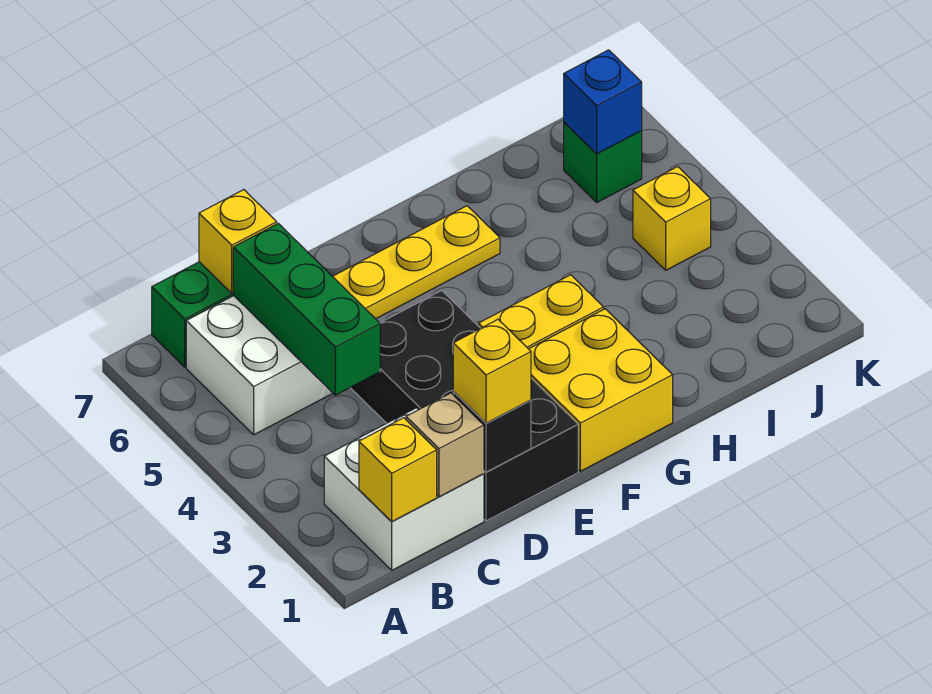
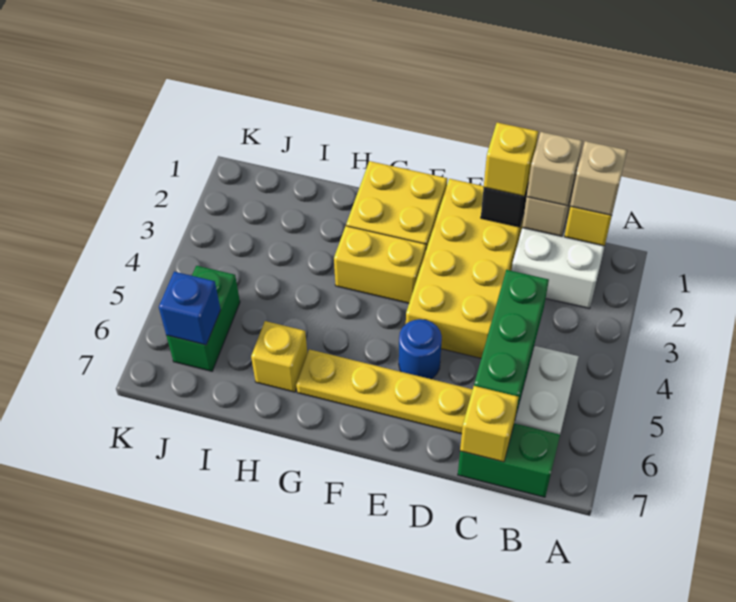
none -> tan 1x1 brick [570,141,627,216]
none -> tan 1x1 brick [527,132,582,206]
black 2x4 brick [350,291,578,521] -> yellow 2x4 brick [406,179,524,358]
none -> blue 1x1 round brick [399,319,442,379]
yellow 1x1 brick [633,167,711,270] -> yellow 1x1 brick moved to [251,321,307,392]
green 1x1 brick [564,122,642,202] -> green 1x2 brick [166,266,240,371]

